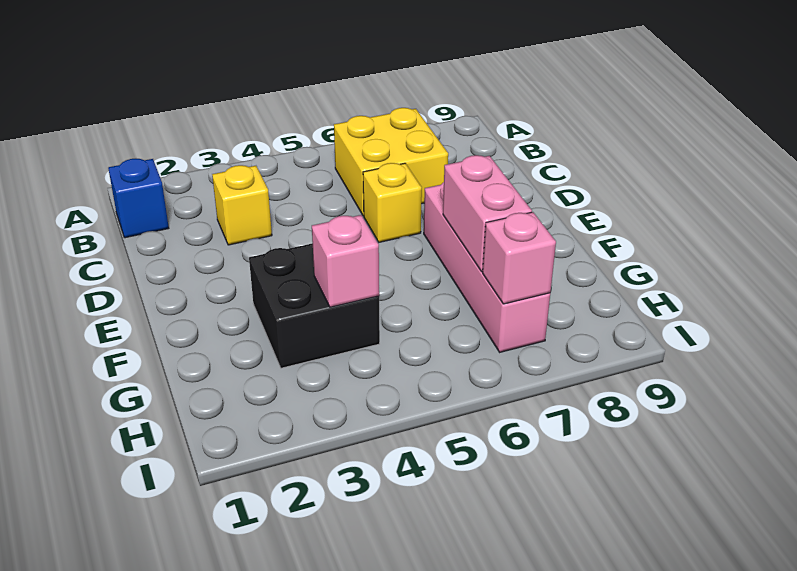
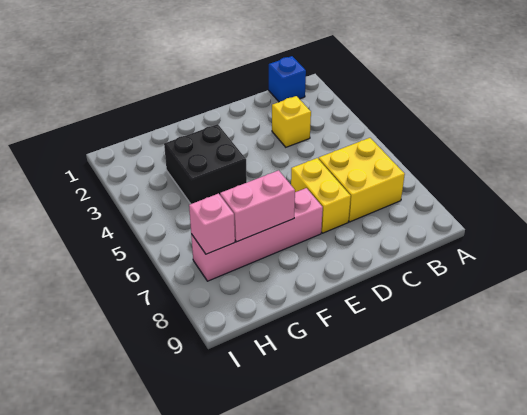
yellow 1x1 brick [363,163,422,242] -> yellow 1x2 brick [291,158,351,233]
pink 1x1 brick [312,215,379,307] -> none

